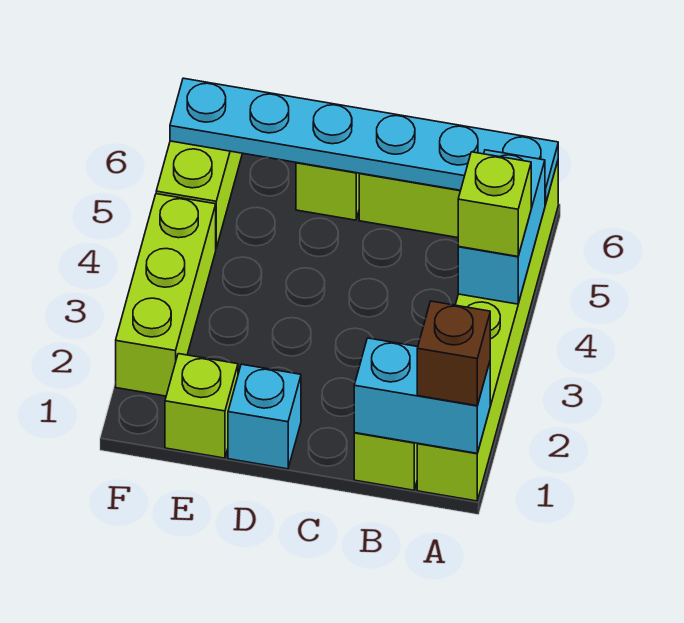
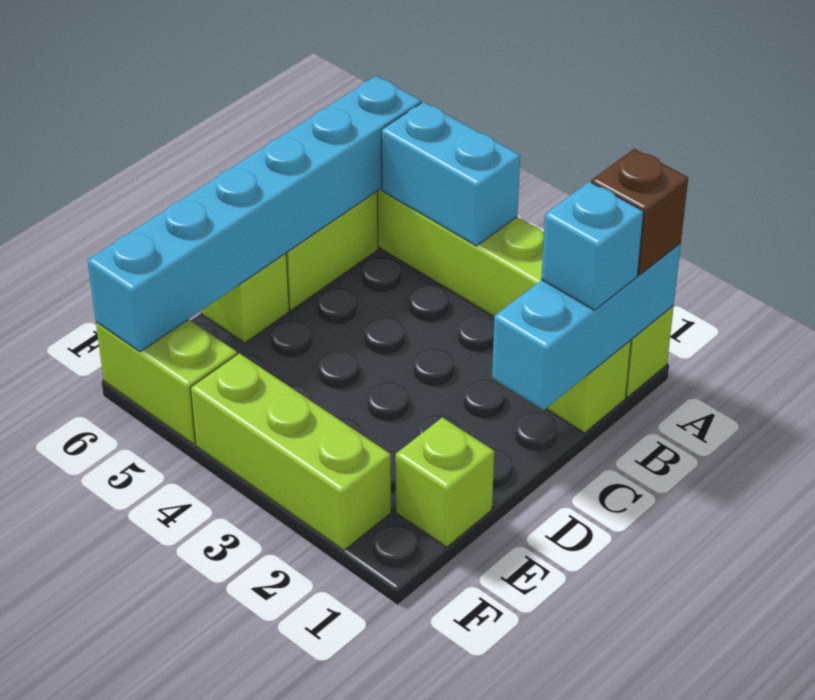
cyan 1x2 brick [354,338,490,453] -> cyan 1x3 brick [492,243,681,410]
lime 1x1 brick [458,152,531,256] -> none
cyan 1x6 plate [170,78,558,205] -> cyan 1x6 brick [87,76,421,352]
cyan 1x1 brick [228,364,301,469] -> cyan 1x1 brick moved to [541,182,644,310]

